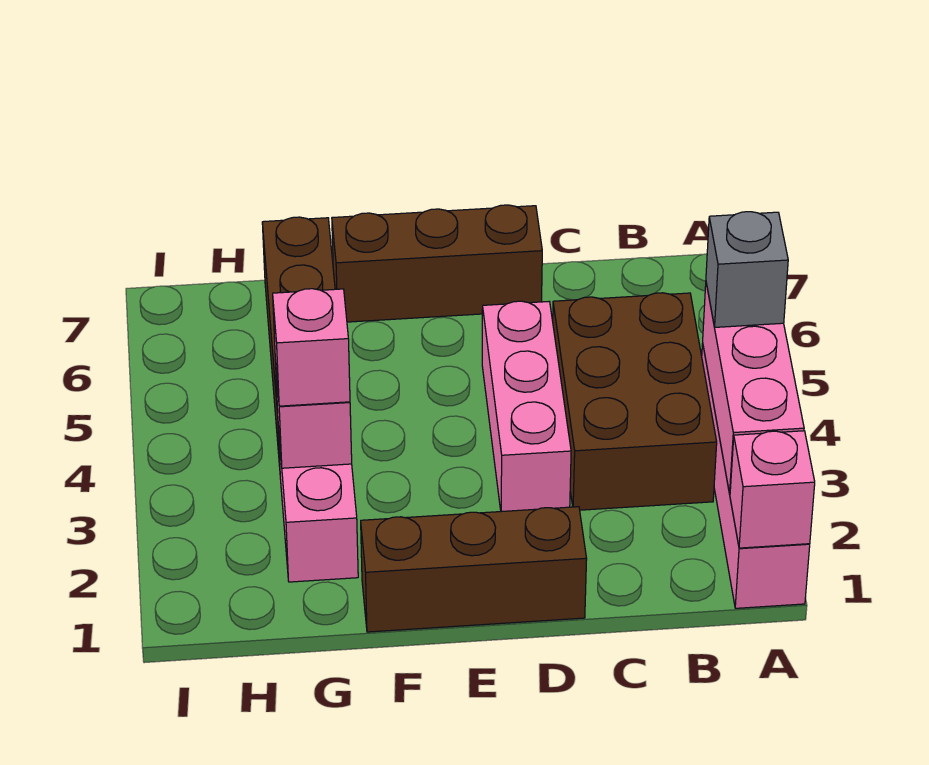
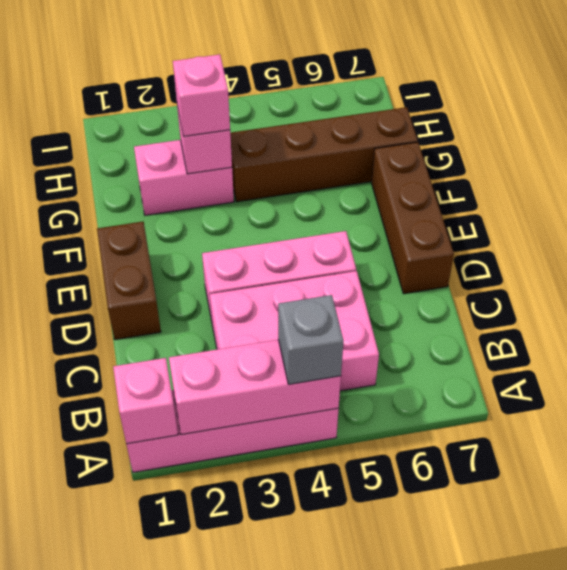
brown 2x3 brick [553,293,717,510] -> pink 2x3 brick [210,271,379,391]
brown 1x3 brick [361,507,587,632] -> brown 1x2 brick [97,222,161,340]

